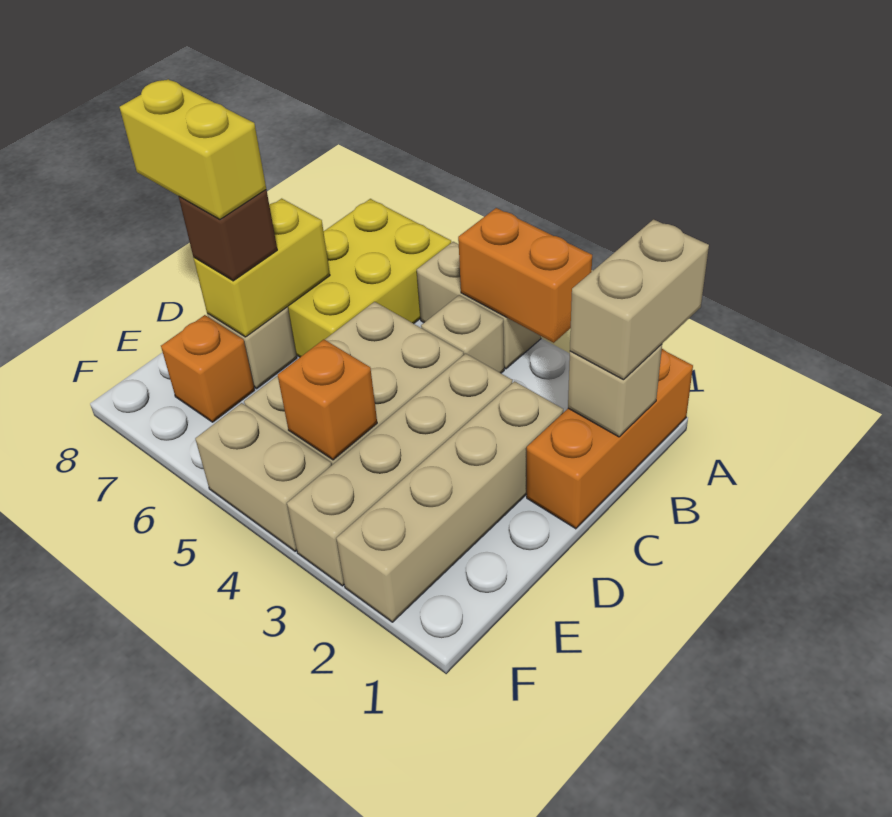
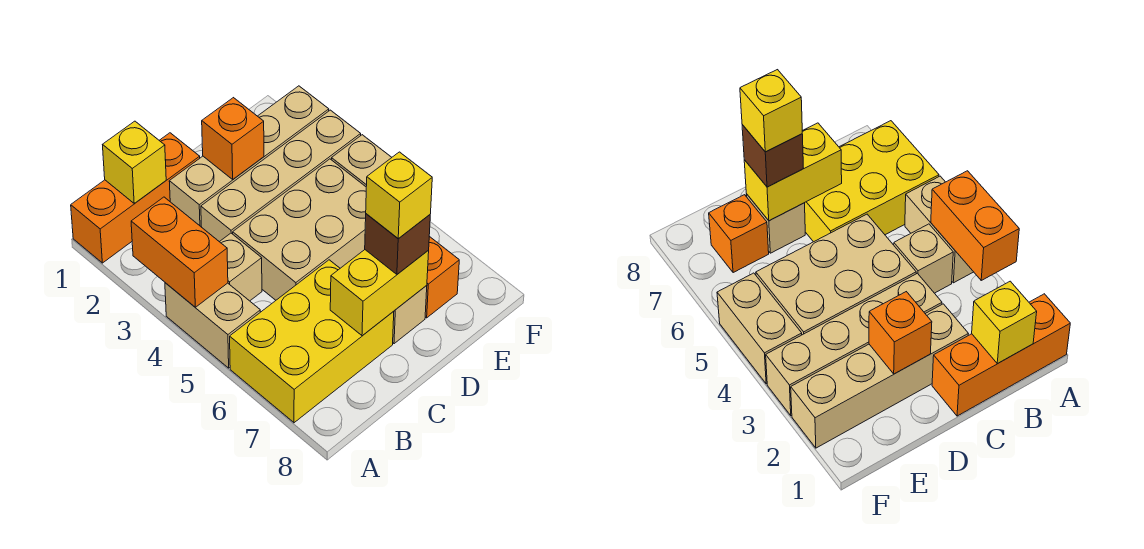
tan 1x2 brick [570,219,709,380] -> none
tan 1x1 brick [568,344,662,437] -> yellow 1x1 brick [103,121,166,204]
yellow 1x2 brick [120,79,266,219] -> yellow 1x1 brick [366,152,432,239]
orange 1x1 brick [278,340,377,460] -> orange 1x1 brick moved to [202,98,264,179]

